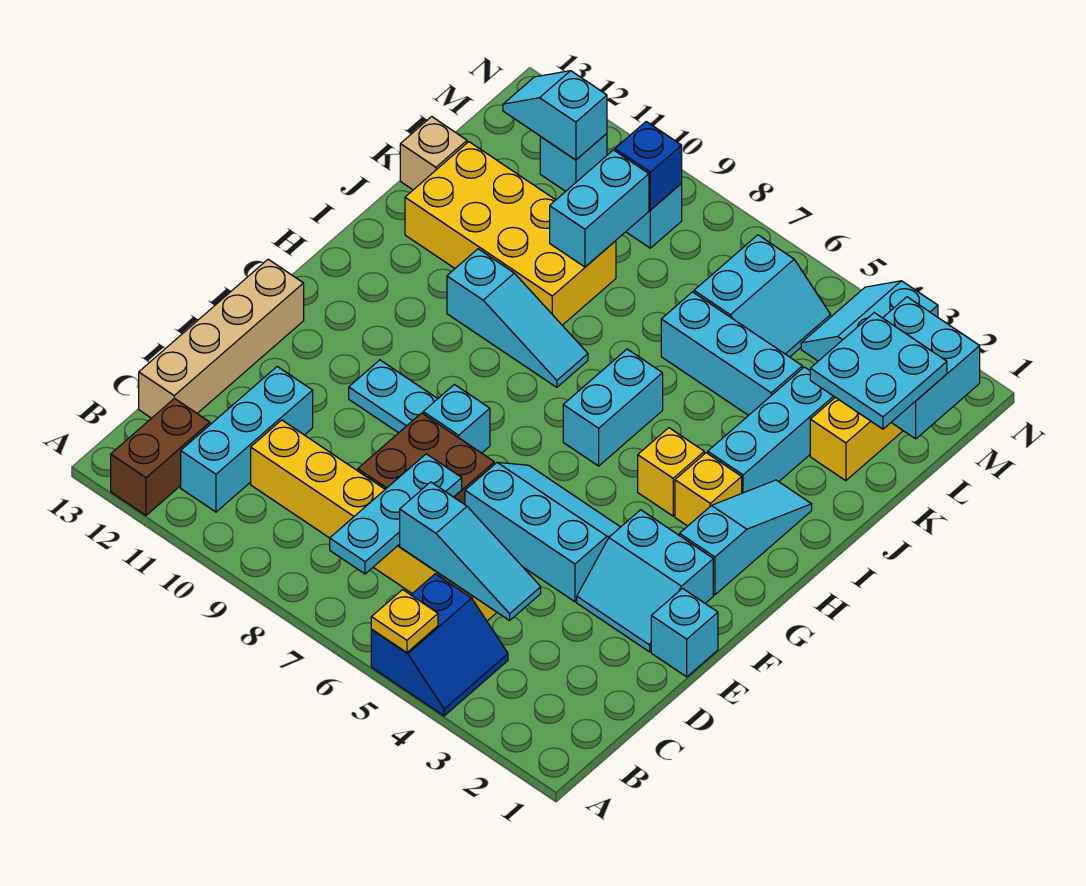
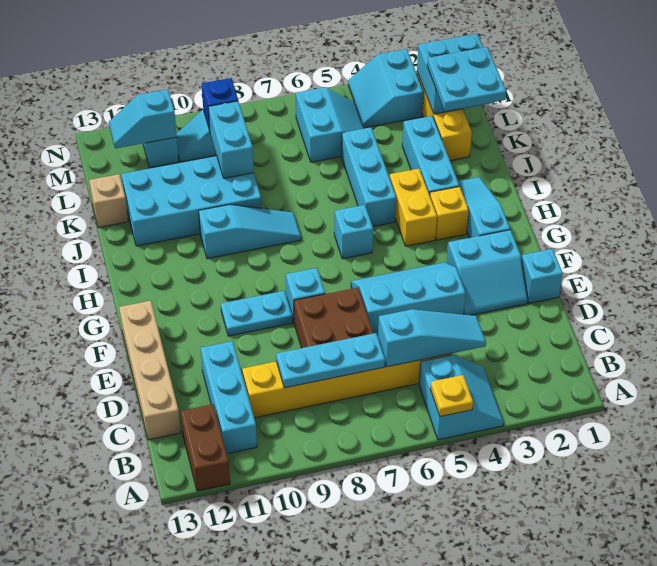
blue 2x2 slope [371,574,508,716] -> cyan 2x2 slope [419,355,504,440]
cyan 1x3 plate [330,454,462,574] -> cyan 1x3 plate turned to [276,333,385,388]
yellow 1x1 brick [638,428,704,516] -> yellow 1x2 brick [390,169,437,246]
cyan 1x2 brick [563,349,663,466] -> cyan 1x1 brick [334,205,373,259]
yellow 2x4 brick [405,142,616,325] -> cyan 2x4 brick [121,156,261,246]
cyan 1x3 brick [661,292,802,415] -> cyan 1x3 brick turned to [342,127,396,226]

